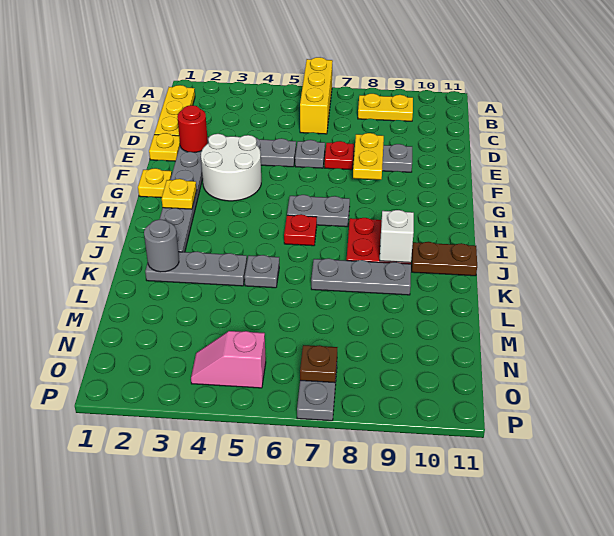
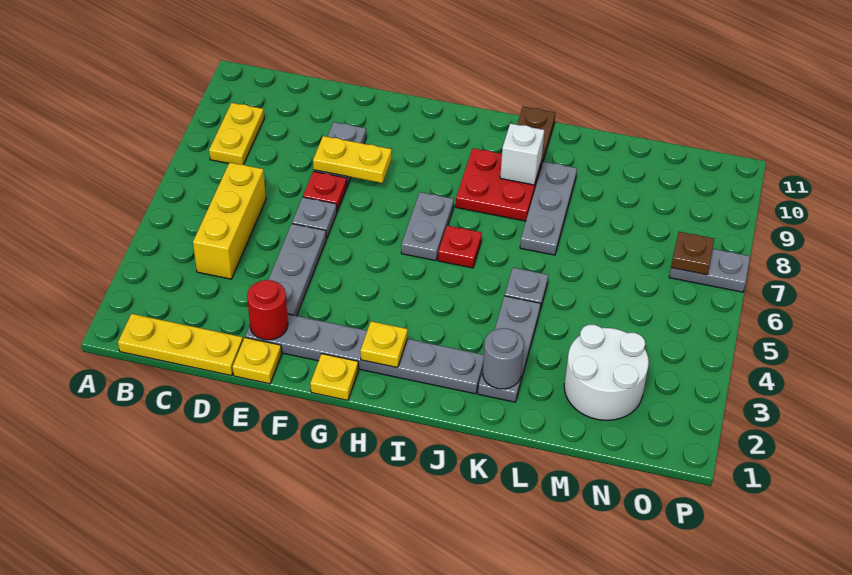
yellow 1x3 brick [300,57,333,134] -> yellow 1x3 brick turned to [193,163,266,279]
white 2x2 round brick [201,134,261,201] -> white 2x2 round brick moved to [564,325,649,420]
pink 1x2 slope [191,331,266,388] -> none

